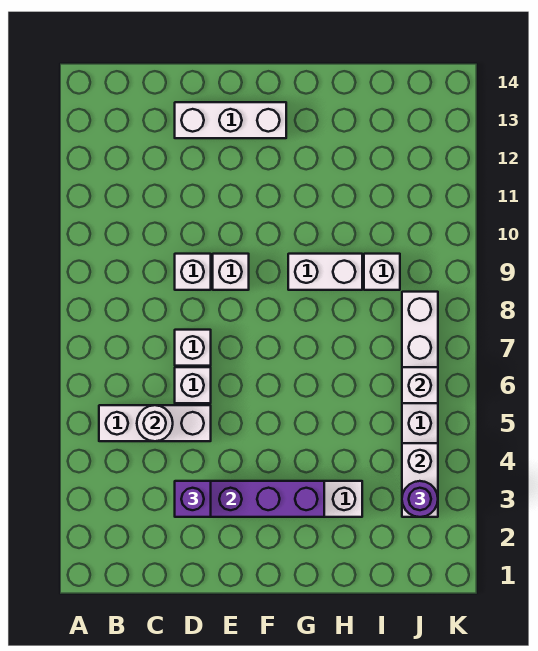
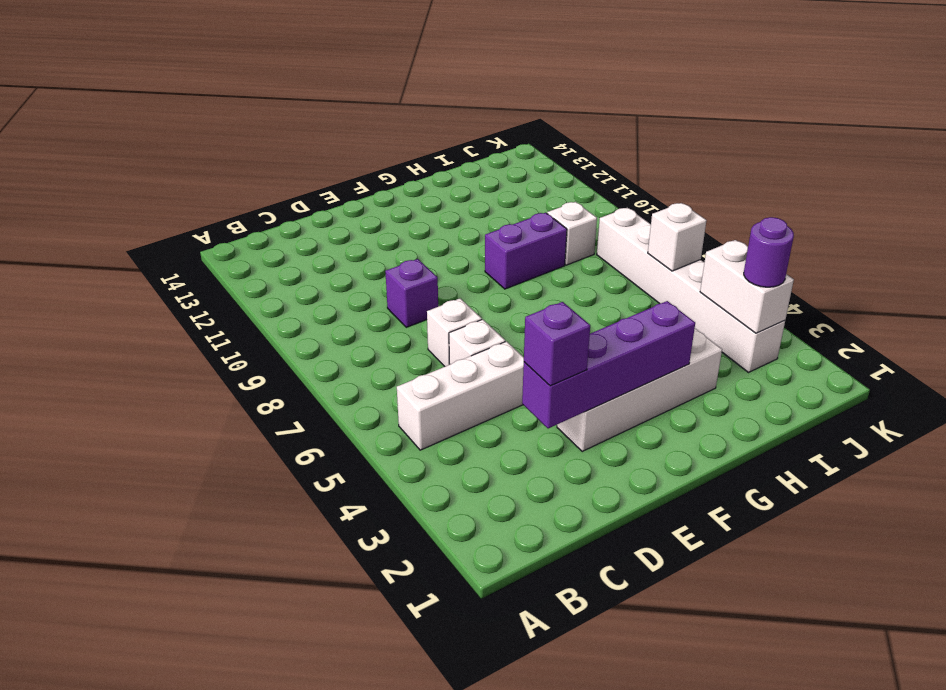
white 1x1 round brick [137,405,173,441] -> none
white 1x1 brick [175,254,211,290] -> purple 1x1 brick [385,259,438,327]
white 1x3 brick [175,102,286,138] -> none
white 1x1 brick [213,254,249,290] -> none
white 1x2 brick [288,254,362,290] -> purple 1x2 brick [485,213,567,289]

